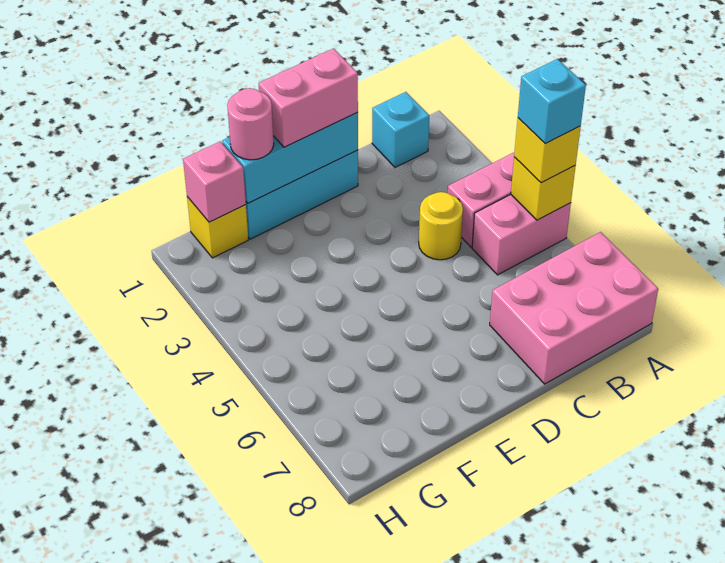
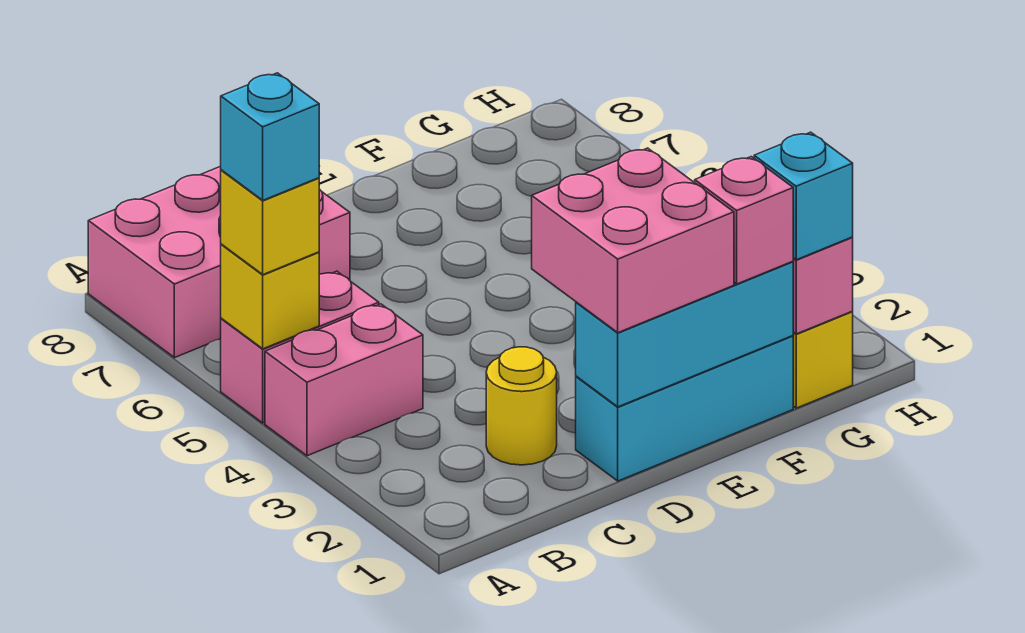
cyan 1x1 brick [372,92,429,167] -> cyan 1x1 brick moved to [754,132,853,260]
yellow 1x1 round brick [419,192,463,260] -> yellow 1x1 round brick moved to [486,347,557,465]
pink 1x2 brick [259,49,358,147] -> pink 2x2 brick [532,148,734,333]
pink 1x1 round brick [227,88,274,160] -> pink 1x1 brick [695,157,793,284]

